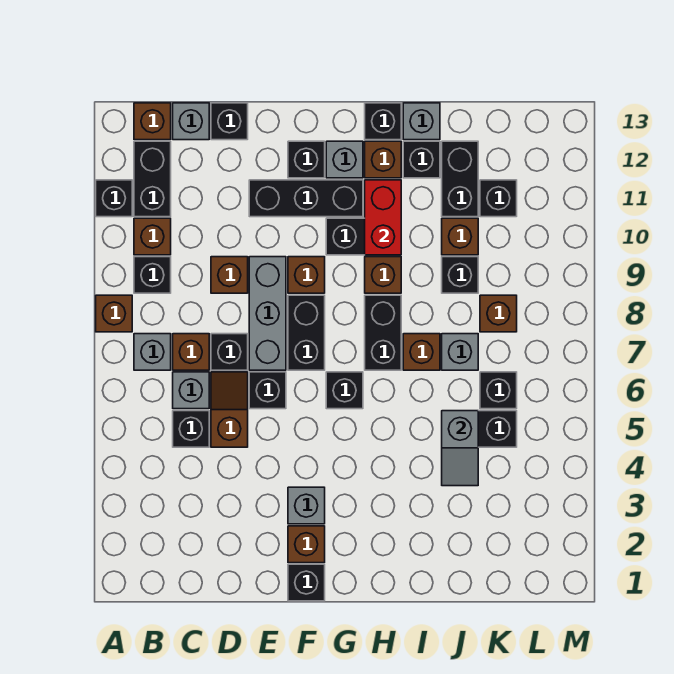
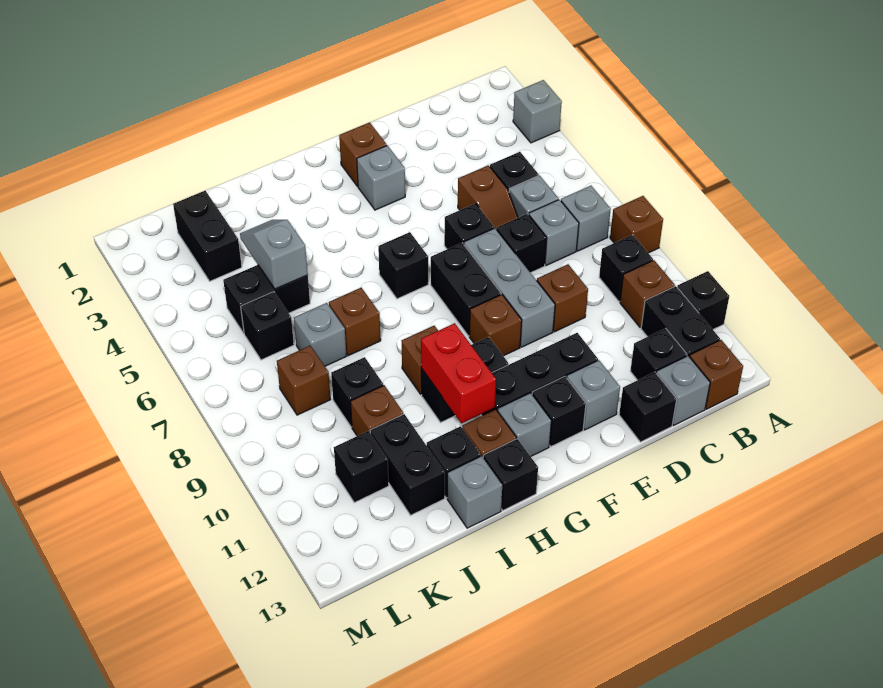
none -> grey 1x1 brick [513,80,562,143]
brown 1x1 brick [173,334,209,370] -> grey 1x1 brick [529,200,579,266]
none -> grey 1x1 brick [567,360,620,430]
black 1x1 brick [288,564,325,601] -> black 1x1 brick moved to [630,328,687,380]
black 1x2 brick [365,295,401,370] -> black 1x2 brick moved to [173,190,242,281]

